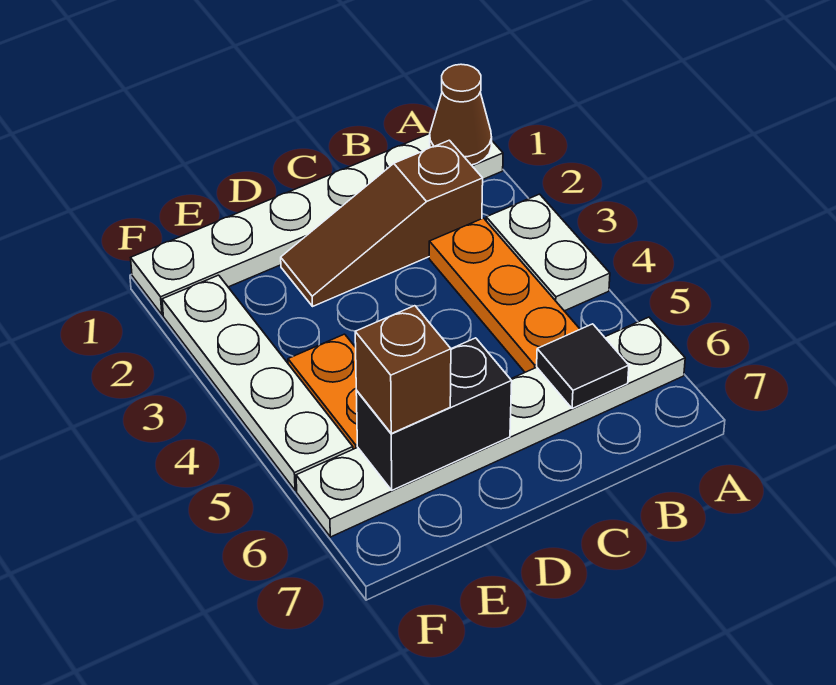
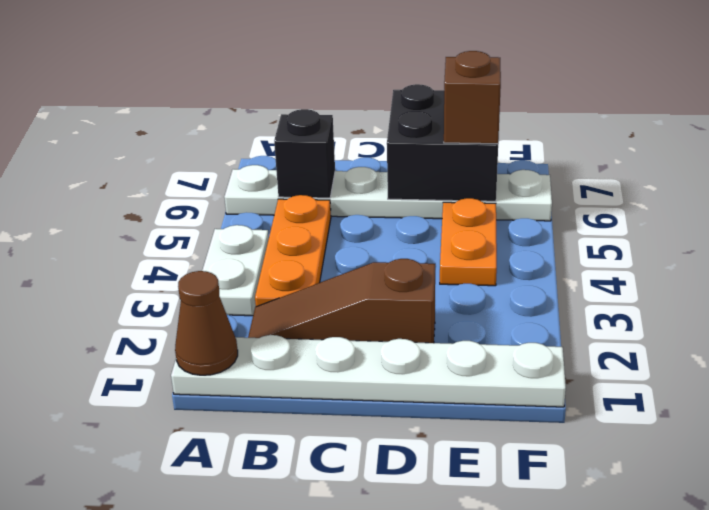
brown 1x3 slope [281,140,483,306] -> brown 1x3 slope turned to [248,259,435,343]
black 1x1 tile [537,324,629,409] -> black 1x1 brick [274,109,335,198]
black 1x2 brick [356,338,512,490] -> black 2x2 brick [387,84,498,201]
white 1x4 plate [162,275,353,490] -> none

